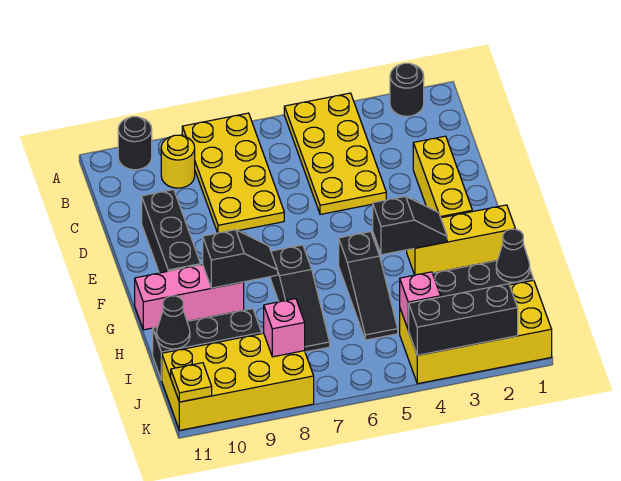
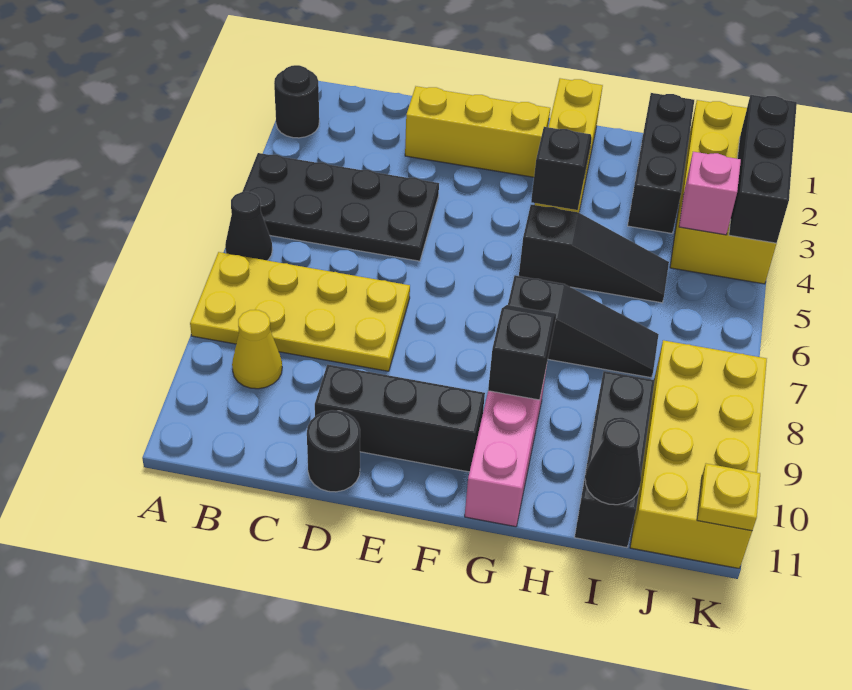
yellow 2x4 plate [284,93,386,214] -> black 2x4 plate [242,153,439,261]
black 1x1 round brick [118,117,152,170] -> black 1x1 round brick moved to [307,410,360,492]
yellow 1x1 round brick [161,135,195,188] -> yellow 1x1 cone [232,310,282,389]
black 1x1 cone [496,229,530,282] -> black 1x1 cone moved to [225,192,272,261]
pink 1x1 brick [264,299,305,357] -> none

